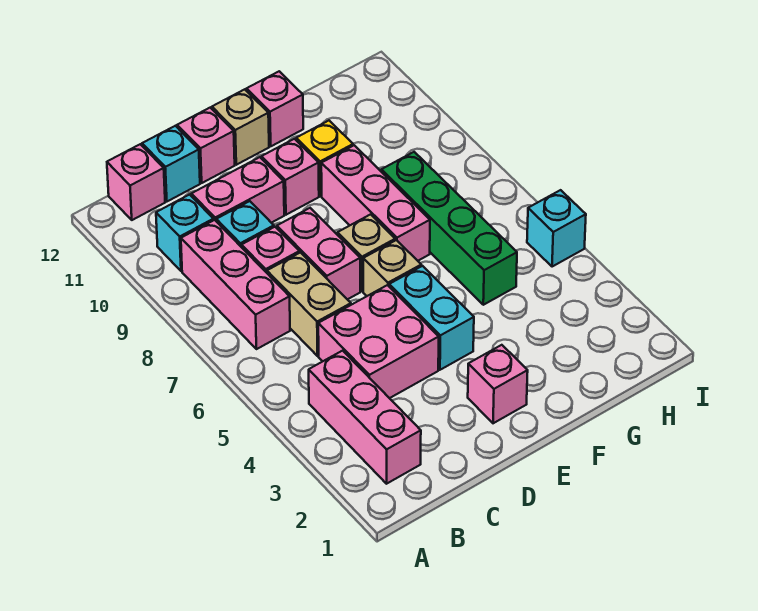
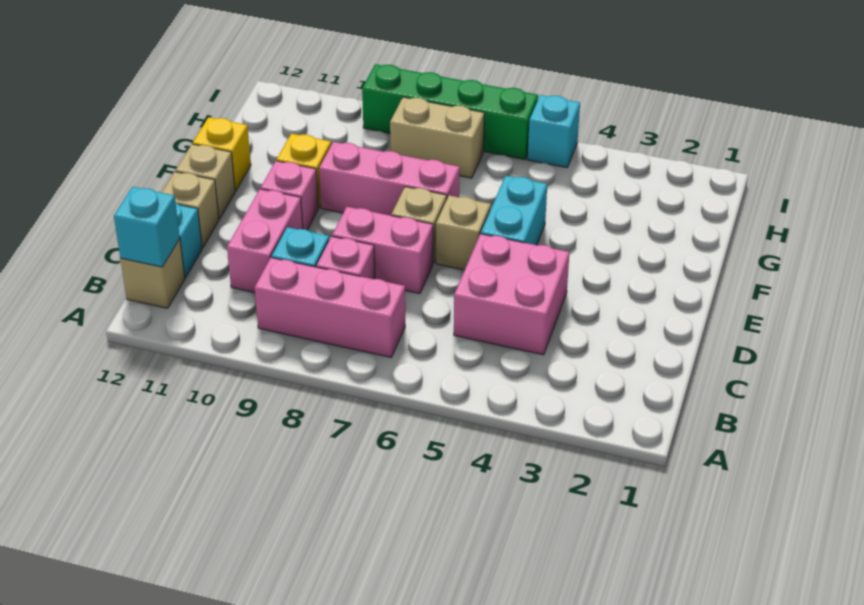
pink 1x3 brick [309,351,421,484] -> none
cyan 1x1 brick [156,195,213,271] -> cyan 1x1 brick moved to [114,187,180,267]
pink 1x1 brick [107,144,165,220] -> tan 1x1 brick [120,239,185,308]
tan 1x2 brick [267,252,351,356] -> tan 1x2 brick moved to [390,97,484,178]
pink 1x1 brick [177,108,235,183] -> tan 1x1 brick [161,172,219,248]
pink 1x1 brick [468,345,528,423] -> none
cyan 1x2 brick [389,266,474,370] -> cyan 1x2 brick turned to [481,176,547,245]
pink 1x1 brick [247,71,303,146] -> yellow 1x1 brick [193,117,251,191]
green 1x4 brick [381,152,517,305] -> green 1x4 brick moved to [362,64,538,159]

